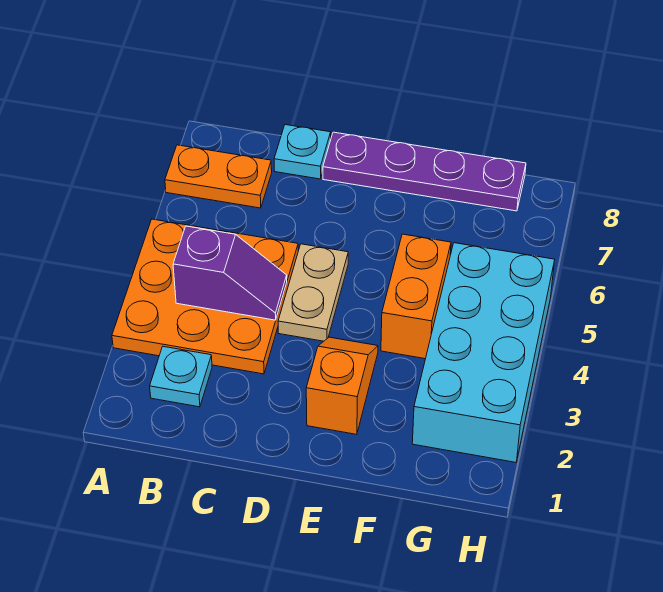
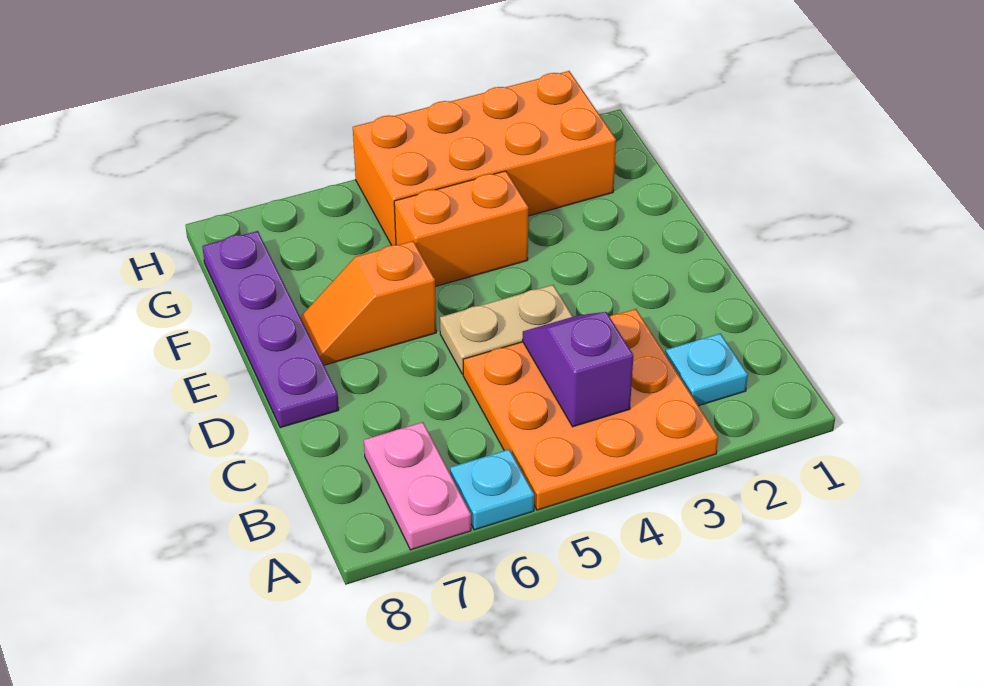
orange 1x2 plate [165,145,272,208] -> pink 1x2 plate [364,422,471,550]
cyan 1x1 plate [274,125,331,179] -> cyan 1x1 plate moved to [450,449,534,530]
orange 1x2 slope [306,337,378,434] -> orange 1x2 slope moved to [300,241,436,365]
cyan 2x4 brick [412,243,555,462] -> orange 2x4 brick [353,71,616,245]

